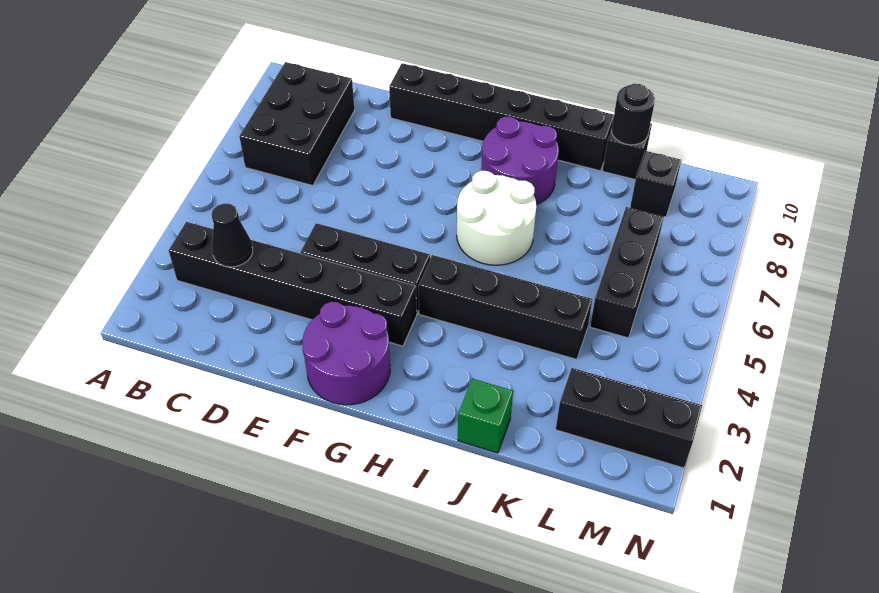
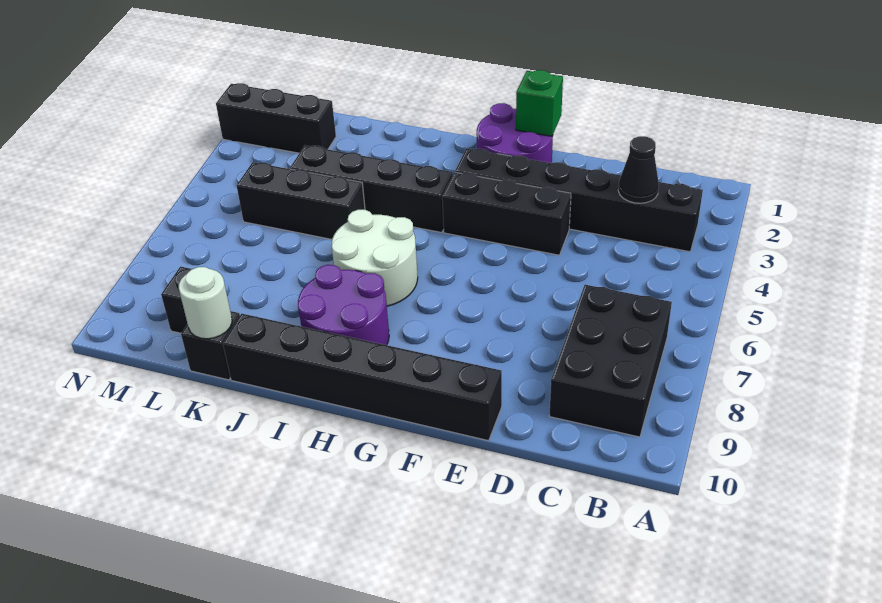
green 1x1 brick [458,379,513,453] -> green 1x1 brick moved to [516,70,563,136]
black 1x1 round brick [612,84,655,145] -> white 1x1 round brick [179,267,232,339]
black 1x3 brick [590,207,664,338] -> black 1x3 brick turned to [237,162,365,239]

